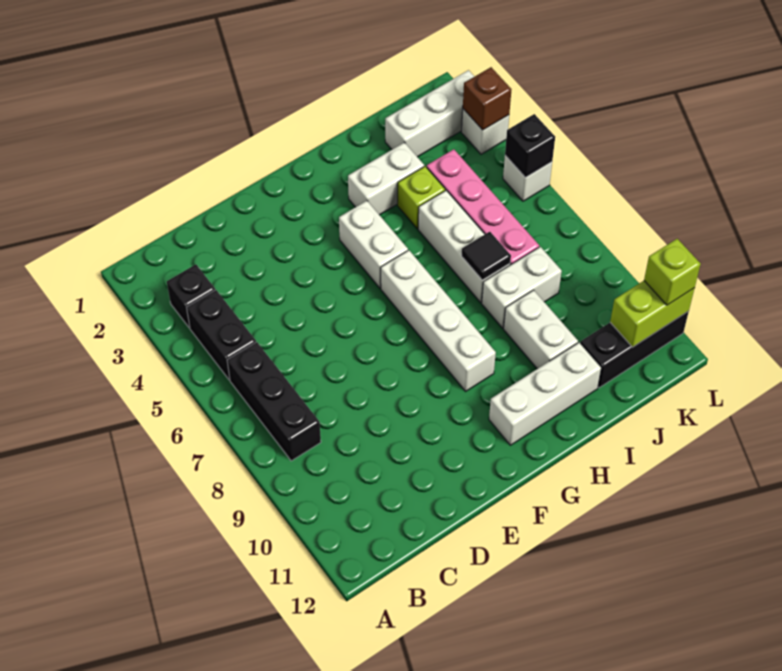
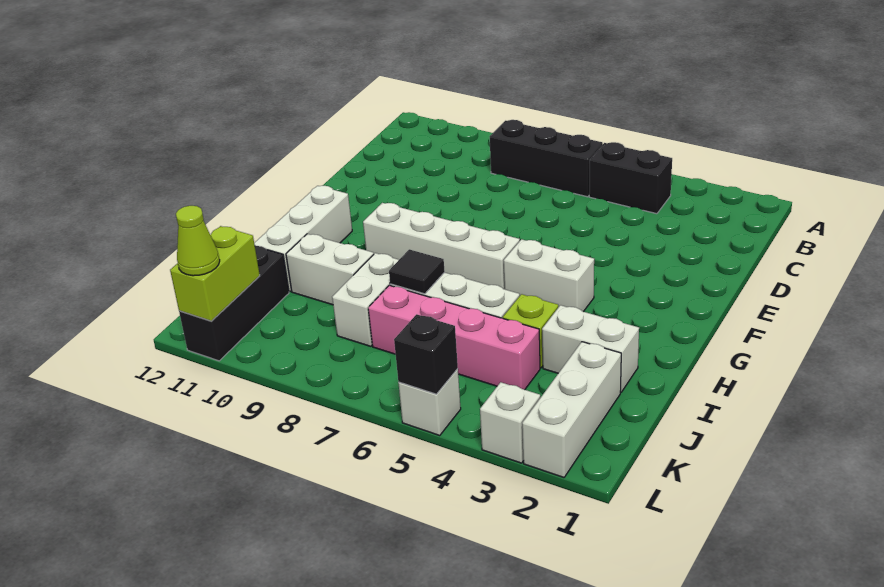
black 1x1 brick [167,265,215,328] -> none
white 1x2 brick [348,143,424,215] -> white 1x2 brick turned to [542,305,639,392]
brown 1x1 brick [463,67,511,130] -> none
lime 1x1 brick [644,239,701,305] -> lime 1x1 cone [176,206,220,276]

